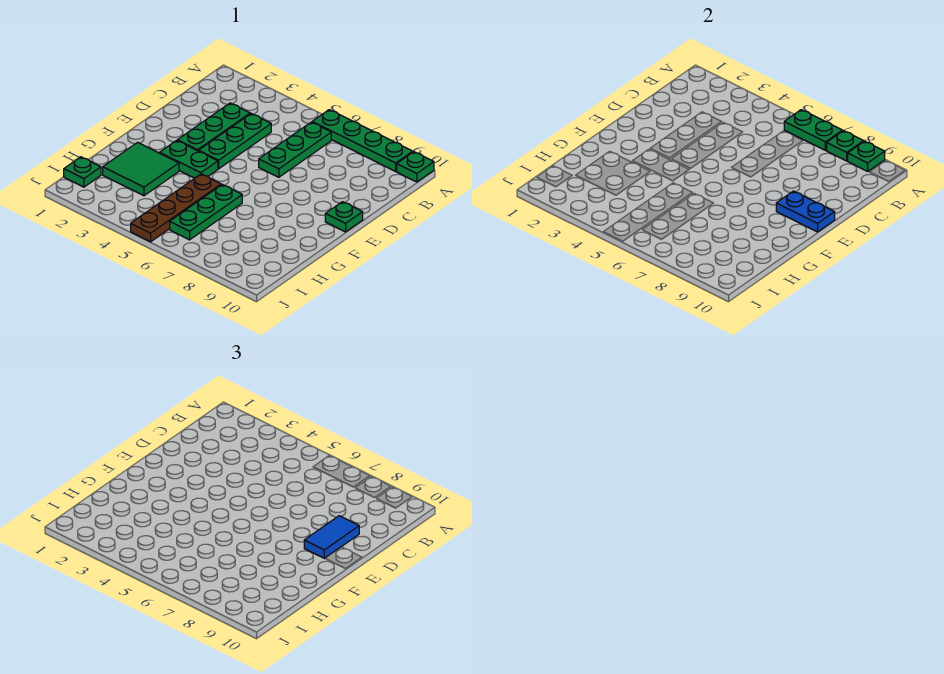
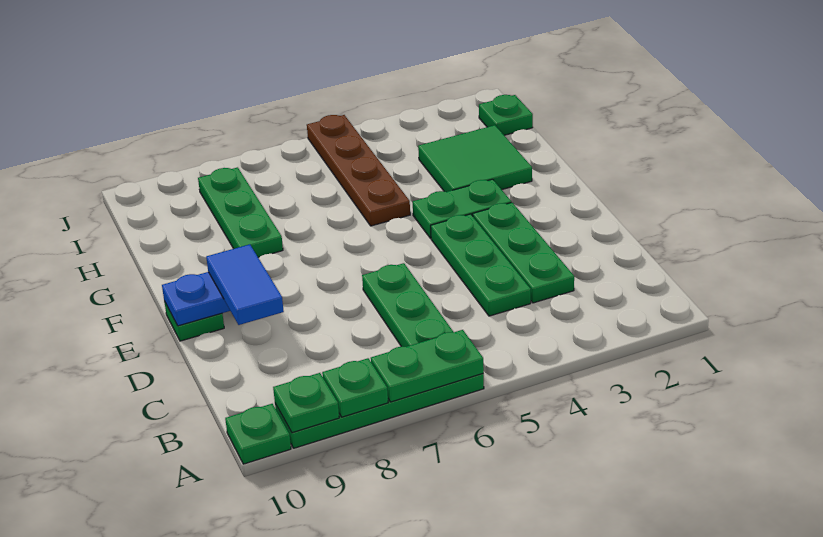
green 1x3 plate [170,185,242,240] -> green 1x3 plate moved to [198,167,283,257]

